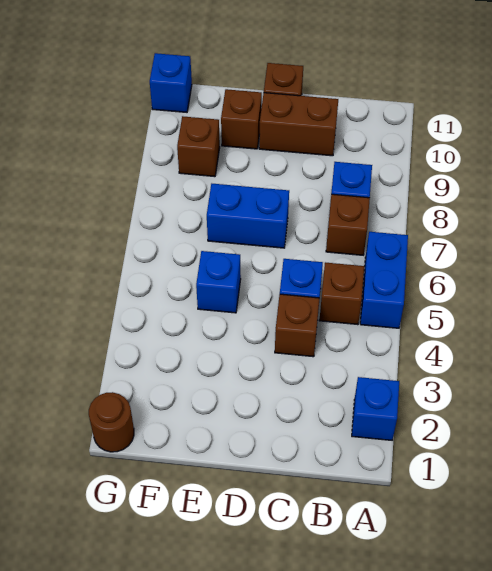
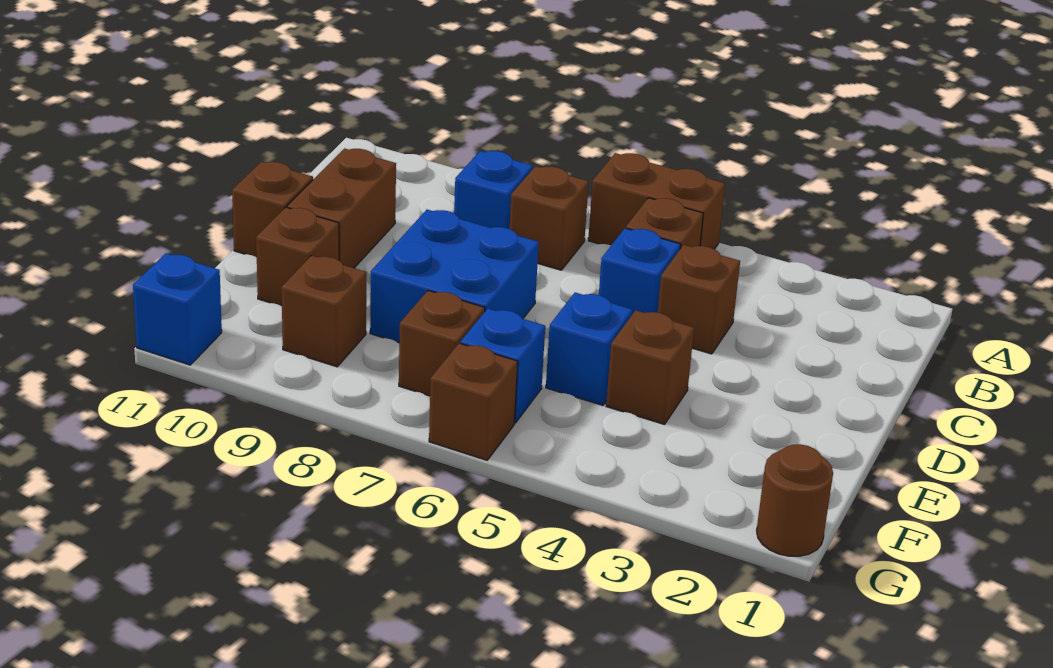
blue 1x1 brick [352,377,399,440] -> blue 1x1 brick moved to [460,308,545,423]
blue 1x2 brick [360,232,408,328] -> brown 1x2 brick [588,153,725,249]
blue 1x2 brick [207,184,289,248] -> blue 2x2 brick [370,210,539,342]
none -> brown 1x1 brick [606,310,694,424]
none -> brown 1x1 brick [399,290,485,396]
none -> brown 1x1 brick [429,343,518,460]

